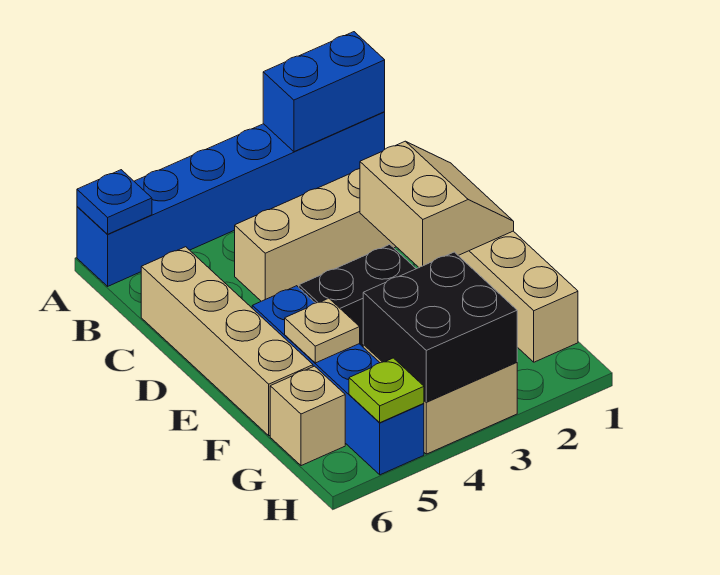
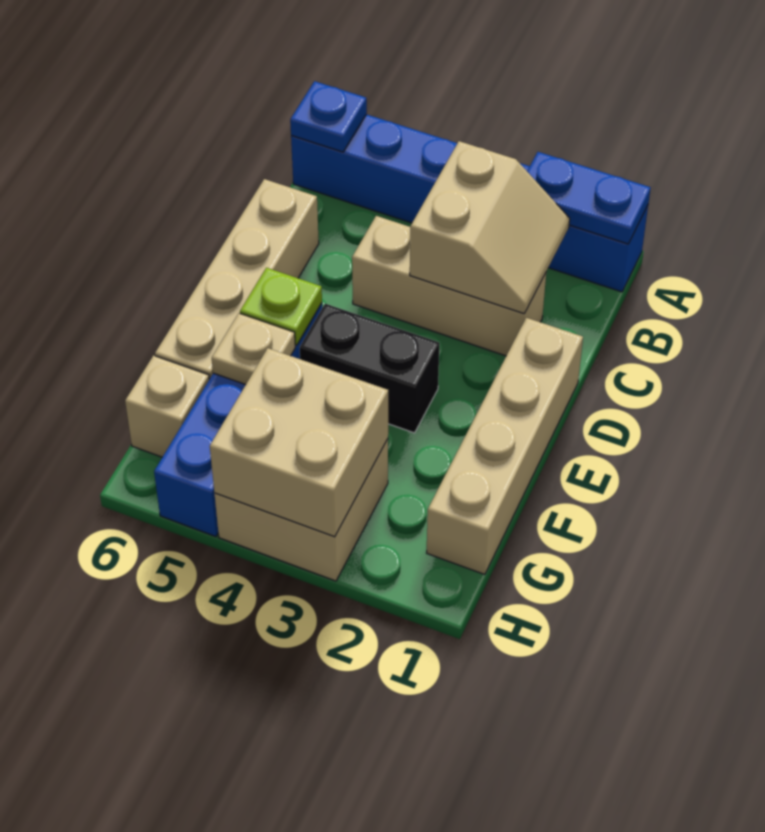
blue 1x2 brick [263,32,385,152] -> blue 1x2 plate [527,152,651,244]
tan 2x2 slope [360,141,514,267] -> tan 2x2 slope moved to [410,141,570,314]
black 2x2 brick [363,252,517,402] -> tan 2x2 brick [210,348,388,537]
lime 1x1 plate [349,358,424,423] -> lime 1x1 plate moved to [240,268,322,346]

